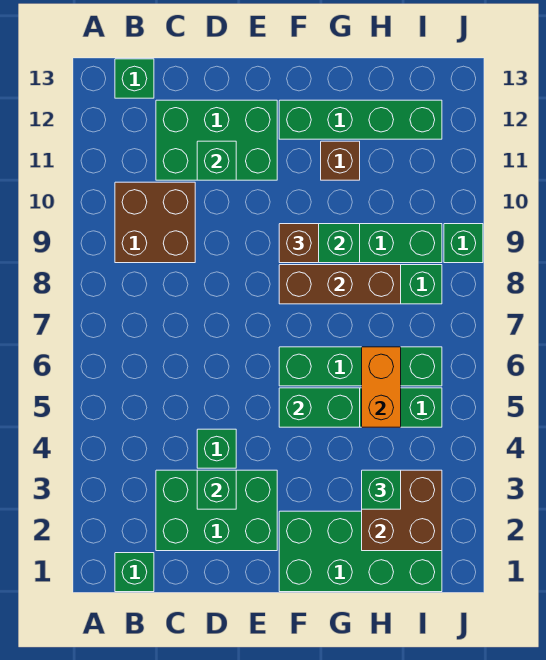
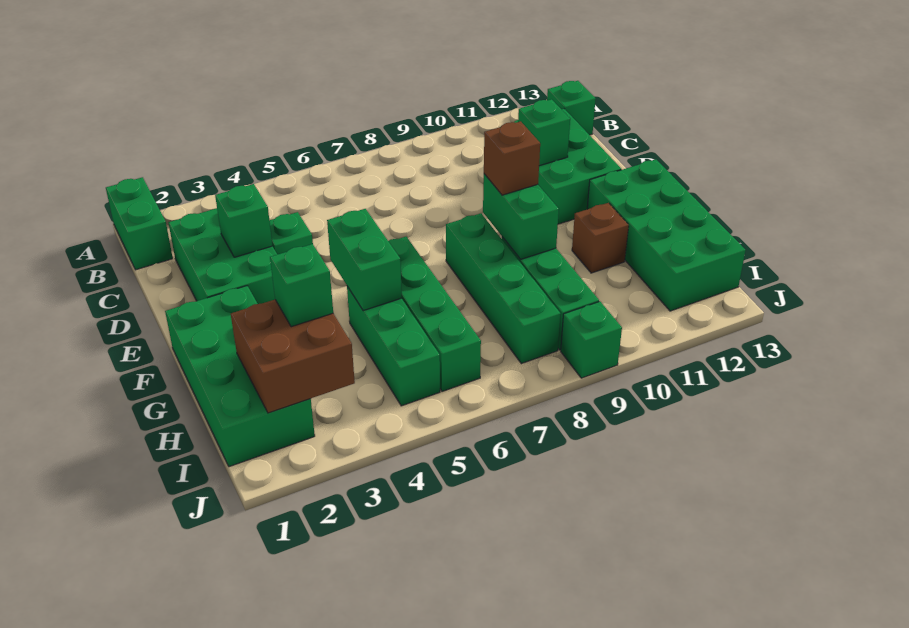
green 1x1 brick [115,553,154,592] -> green 1x2 brick [106,177,173,270]
brown 2x2 brick [115,182,195,263] -> none
brown 1x3 brick [279,265,401,304] -> none
green 1x4 brick [279,100,442,139] -> green 2x4 brick [587,159,746,311]
orange 1x2 brick [362,347,401,427] -> none

